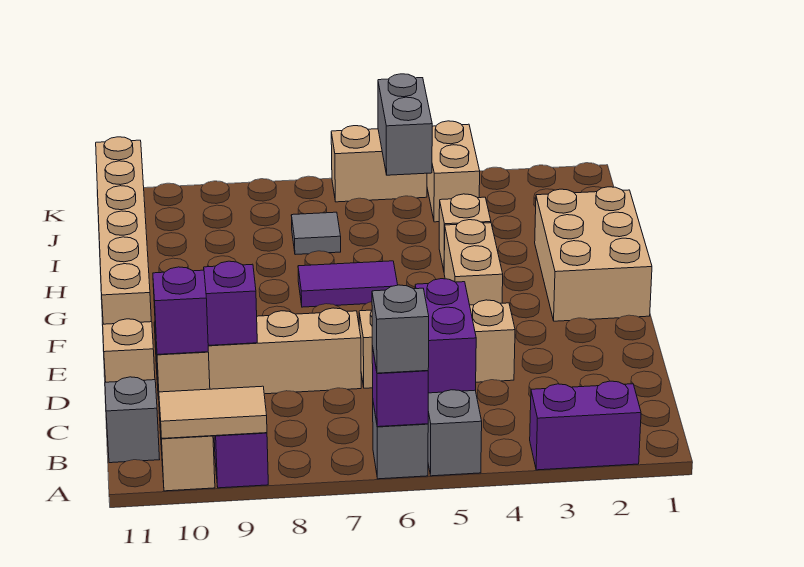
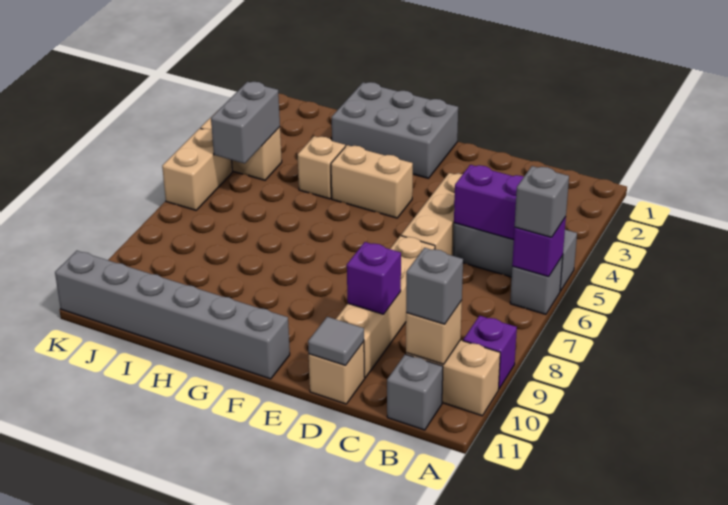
purple 1x2 brick [530,381,641,470] -> none
tan 1x2 tile [159,386,267,438] -> none
purple 1x1 brick [153,267,208,355] -> grey 1x1 brick [406,248,463,324]
tan 2x3 brick [535,187,652,321] -> grey 2x3 brick [332,82,458,178]
tan 1x6 brick [96,137,151,324] -> grey 1x6 brick [55,251,290,379]
purple 1x2 tile [298,261,398,307] -> none
grey 1x1 tile [291,212,341,255] -> grey 1x1 tile moved to [308,317,364,366]
grey 1x2 brick [378,74,432,175] -> grey 1x2 brick turned to [211,82,280,164]

